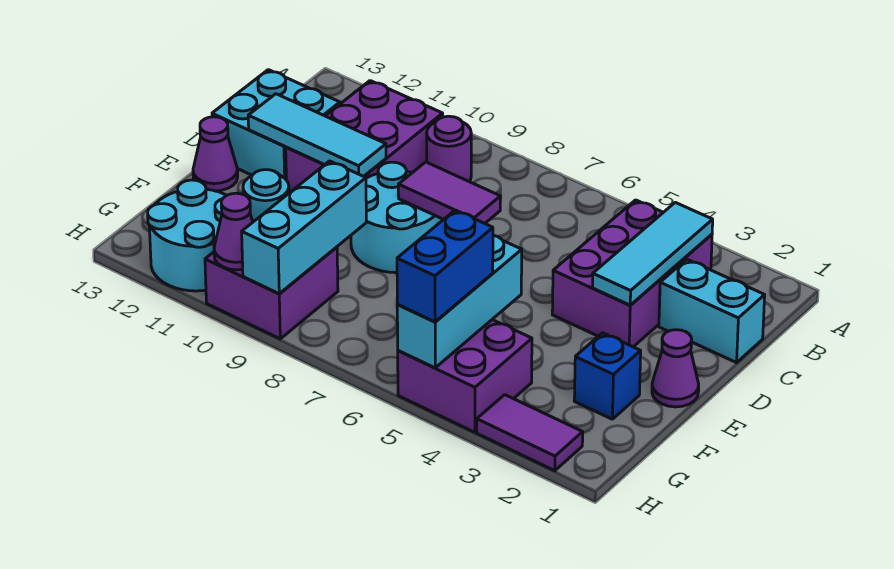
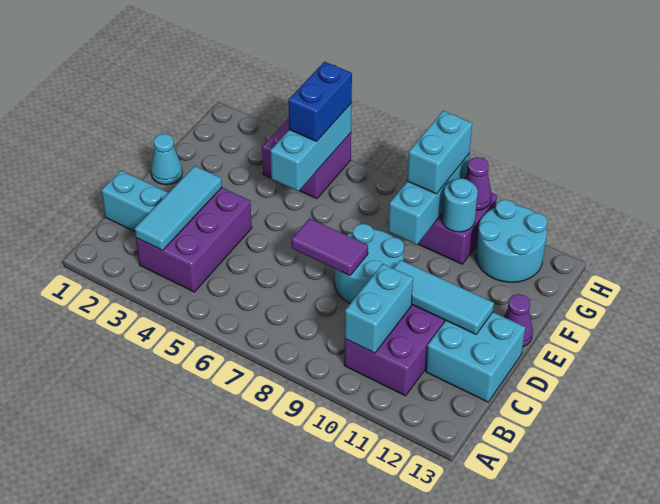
purple 1x1 round brick [427,116,471,182] -> none
none -> cyan 1x2 brick [345,264,413,353]
purple 1x1 cone [652,330,699,407] -> cyan 1x1 cone [151,134,183,185]
blue 1x1 brick [574,333,641,419] -> none
none -> cyan 1x2 brick [407,111,472,194]
purple 1x2 tile [477,395,583,471] -> none

